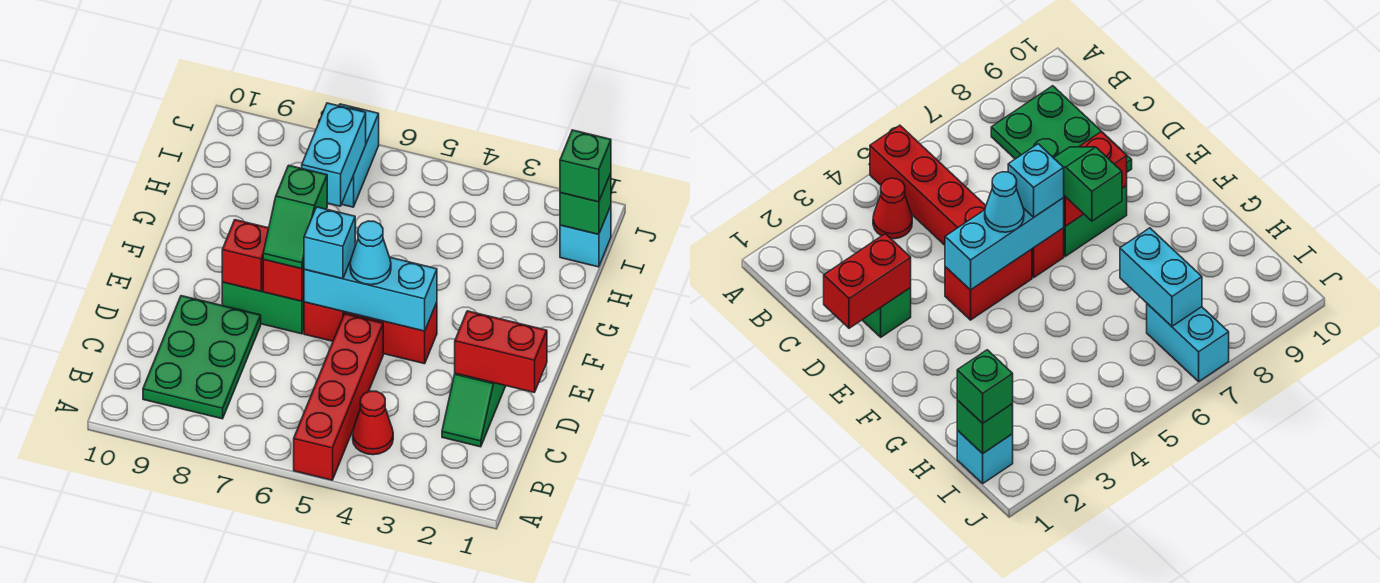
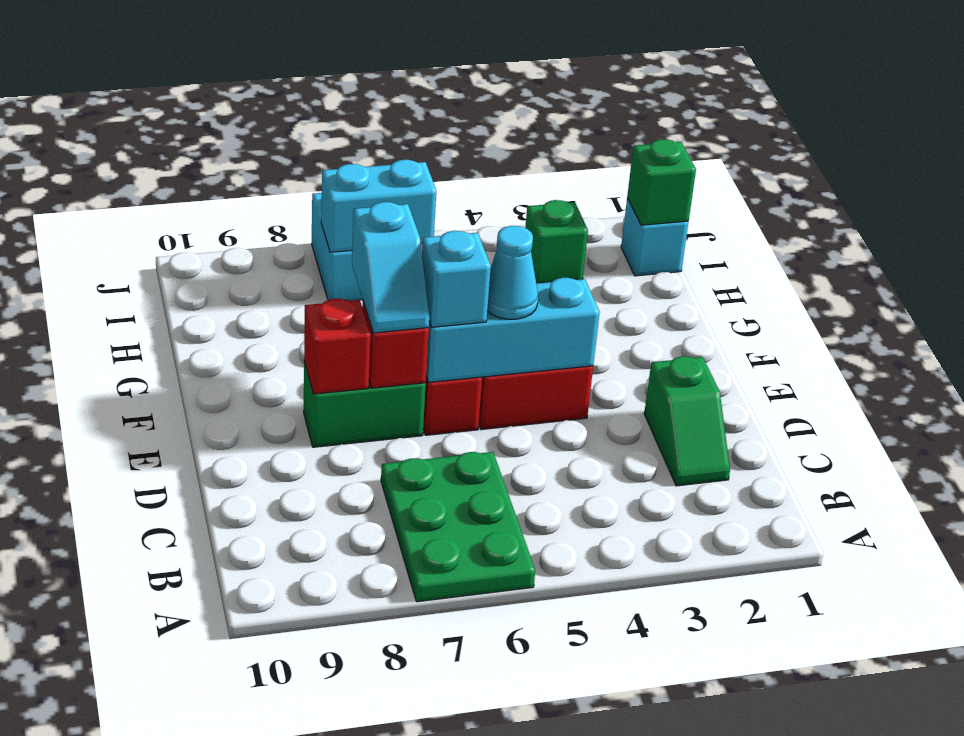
red 1x4 brick [294,314,383,480] -> none
red 1x1 cone [353,391,393,455] -> none
green 2x3 plate [143,296,261,419] -> green 2x3 plate moved to [381,452,535,602]
red 1x2 brick [455,311,547,392] -> none
green 1x2 slope [263,165,327,269] -> cyan 1x2 slope [352,202,429,333]
cyan 1x2 brick [302,103,366,206] -> cyan 1x2 brick turned to [321,160,436,252]
green 1x1 brick [560,130,611,202] -> green 1x1 brick moved to [525,200,588,284]

